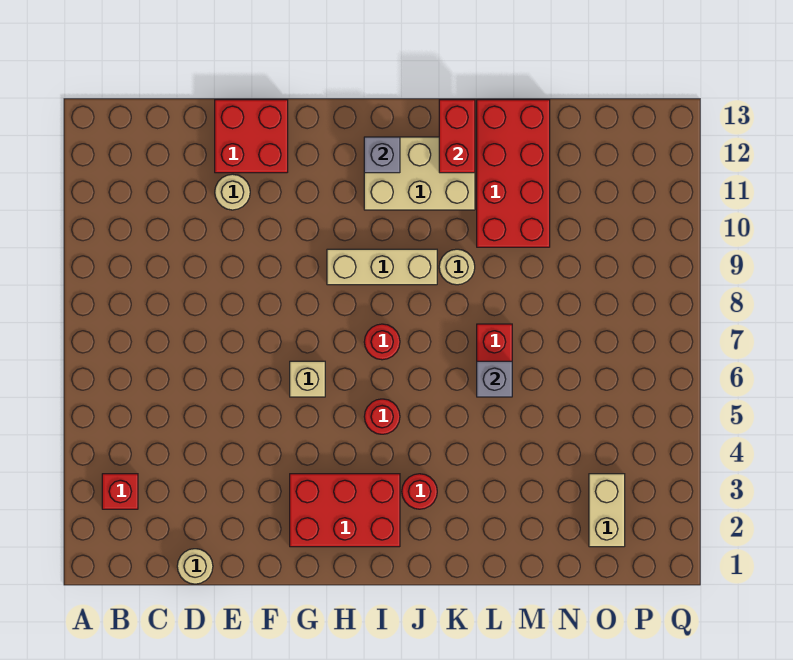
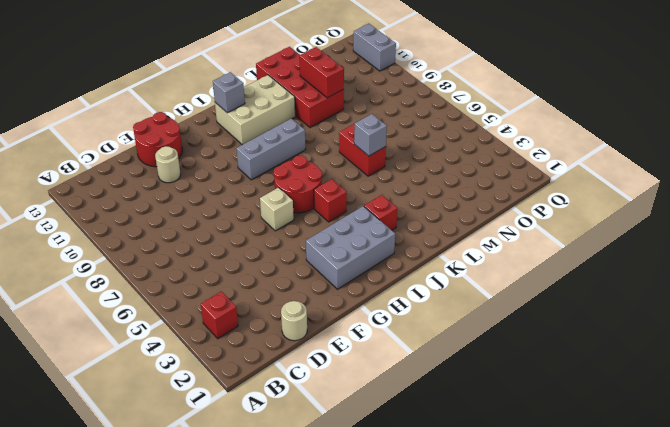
red 2x2 brick [215,100,288,173] -> red 2x2 round brick [133,112,182,167]
red 2x3 brick [290,474,400,547] -> grey 2x3 brick [306,206,395,289]
tan 1x3 brick [327,249,437,285] -> grey 1x3 brick [236,119,306,180]
red 1x1 round brick [364,399,400,434] -> red 1x1 brick [314,179,347,222]
red 1x1 round brick [364,324,400,360] -> red 2x2 round brick [274,155,322,213]
red 1x1 round brick [402,474,437,509] -> red 1x1 brick [364,195,397,230]
tan 1x1 round brick [439,249,475,285] -> none
red 1x2 brick [439,100,475,173] -> red 1x2 brick moved to [299,47,344,98]
tan 1x2 brick [589,474,625,547] -> none
none -> grey 1x2 brick [353,24,396,71]

